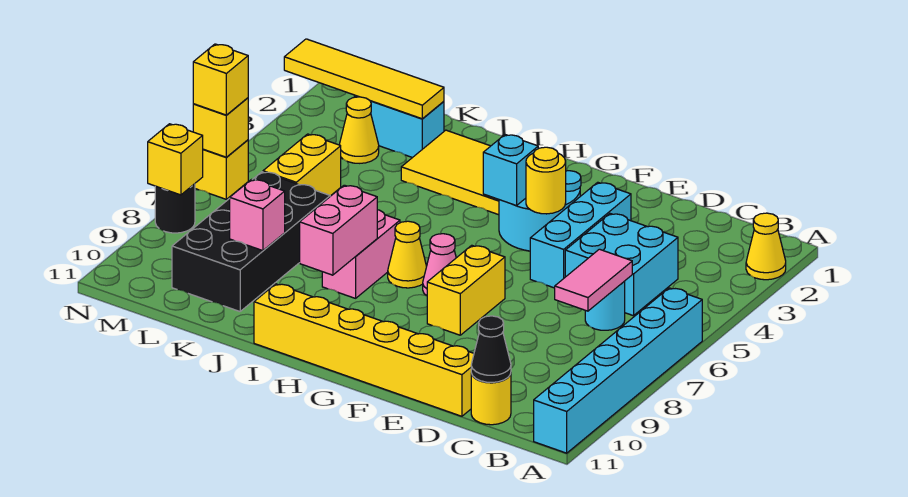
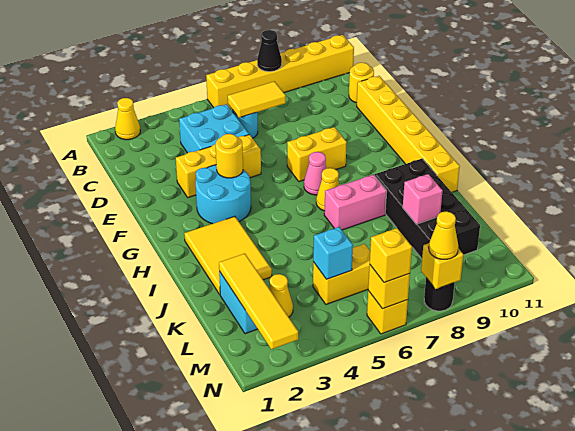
cyan 1x6 brick [534,288,702,453] -> yellow 1x6 brick [206,35,354,109]
pink 1x2 tile [555,249,632,311] -> yellow 1x2 tile [228,81,286,118]
black 1x1 cone [471,316,511,382] -> black 1x1 cone moved to [257,30,282,72]
cyan 1x3 brick [530,182,631,288] -> yellow 1x3 brick [176,135,261,198]
cyan 1x1 brick [483,135,538,206] -> cyan 1x1 brick moved to [313,227,353,279]
pink 1x2 brick [300,185,377,275] -> none
black 2x4 brick [172,172,330,311] -> black 2x4 brick turned to [375,159,480,258]
none -> yellow 1x1 cone [429,212,458,259]

